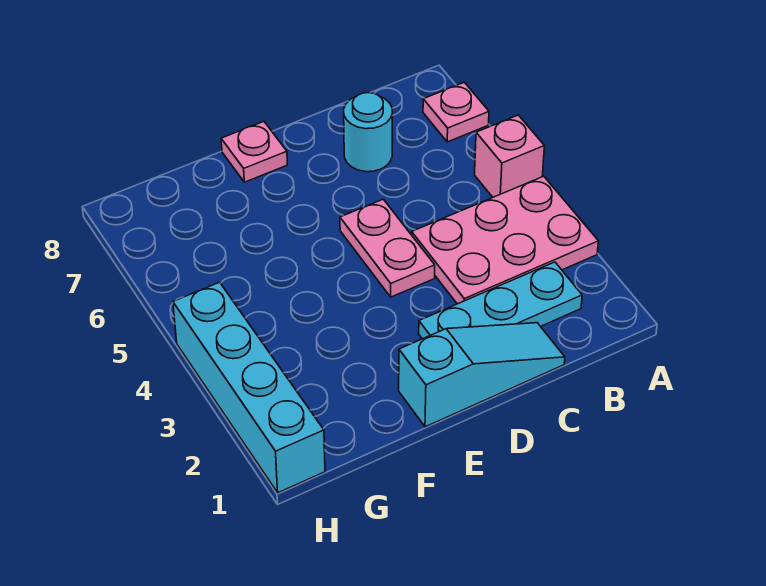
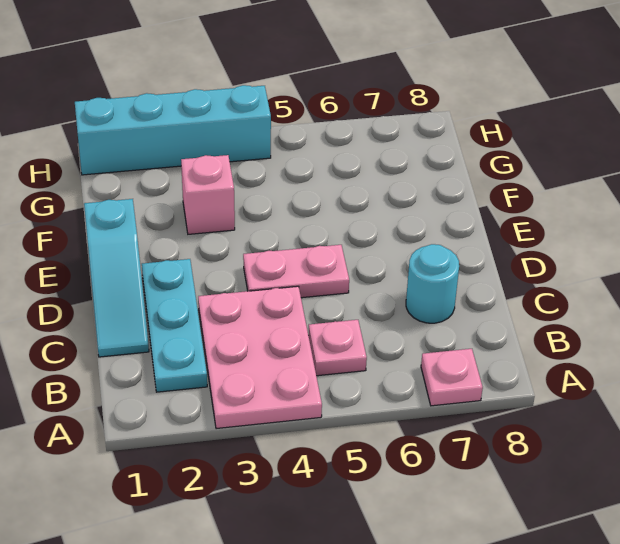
pink 1x1 brick [475,115,544,197] -> pink 1x1 brick moved to [181,155,235,234]
pink 1x1 plate [221,122,287,182] -> pink 1x1 plate moved to [308,320,367,376]

